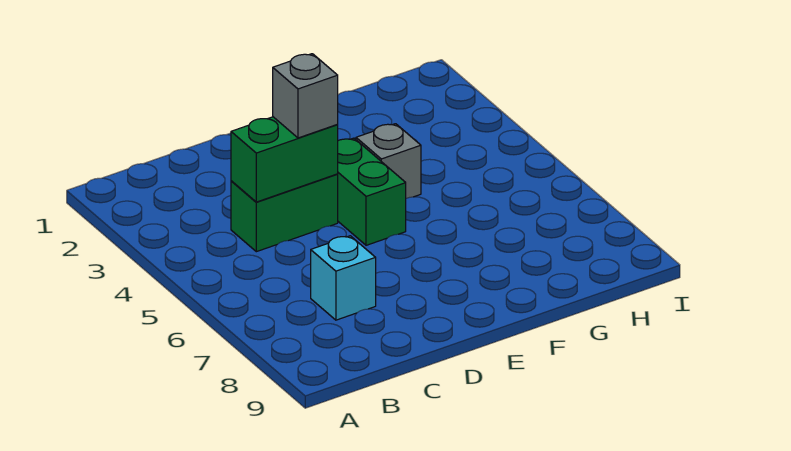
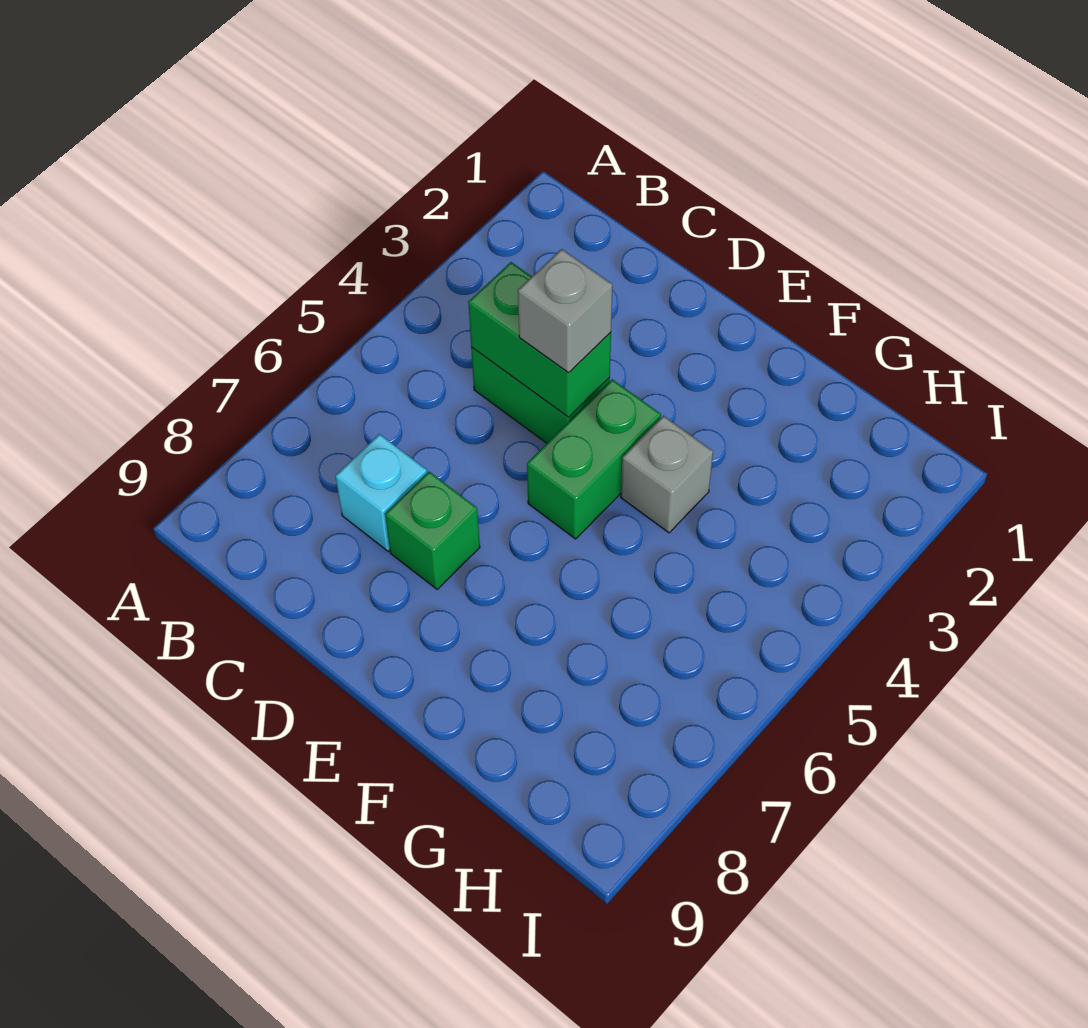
none -> green 1x1 brick [385,472,480,589]

